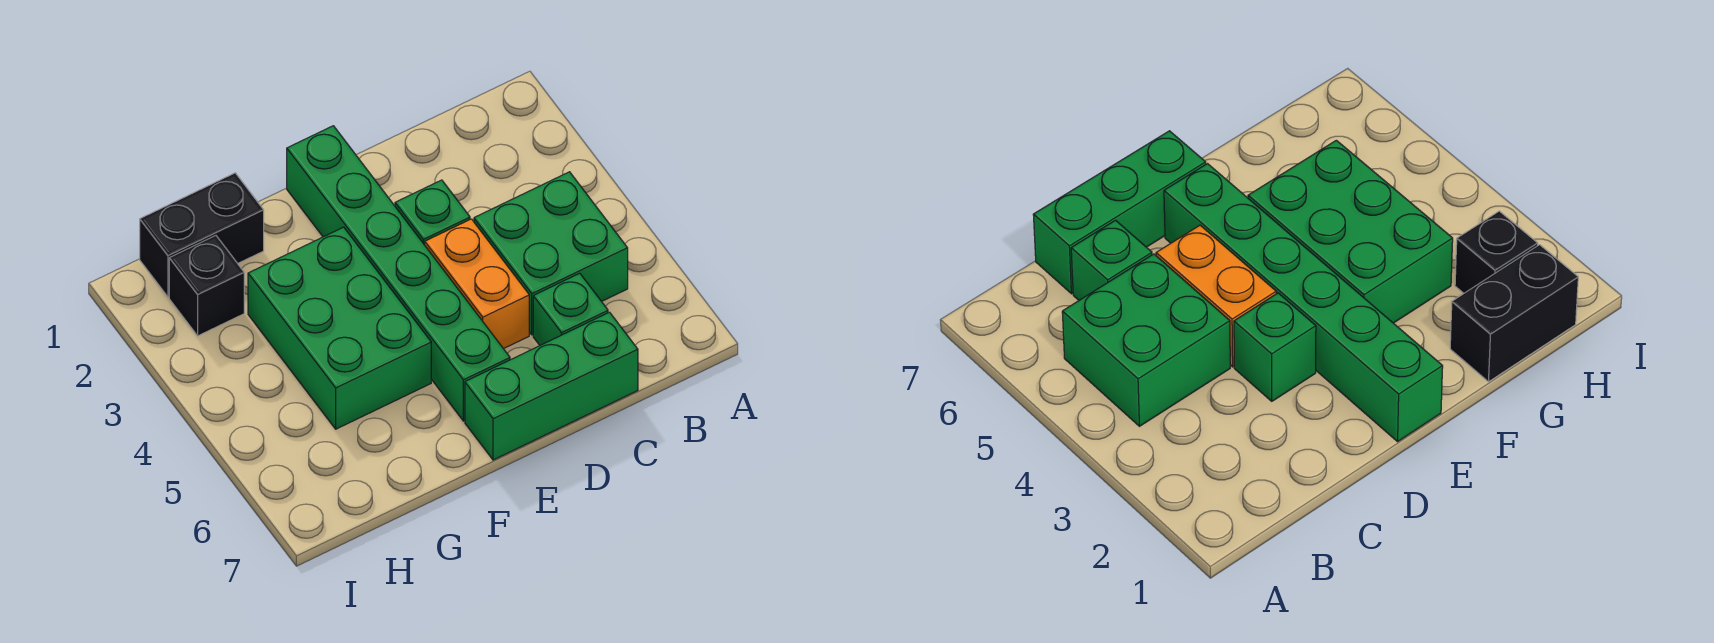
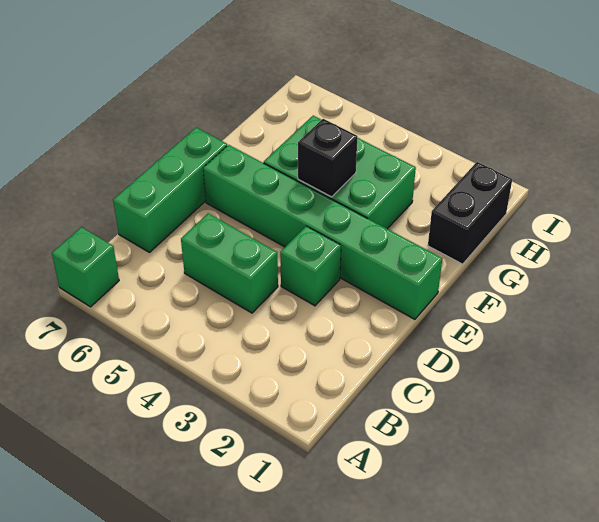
green 2x2 brick [474,172,628,335] -> green 1x2 brick [181,213,278,313]
green 1x1 brick [533,273,608,345] -> green 1x1 brick moved to [52,227,119,307]
orange 1x2 brick [425,219,529,349] -> none
black 1x1 brick [169,236,244,336] -> black 1x1 brick moved to [298,119,358,197]

